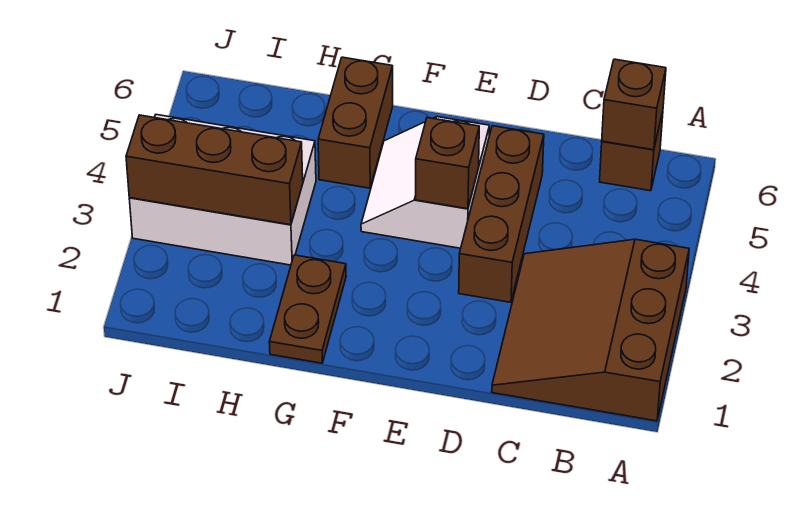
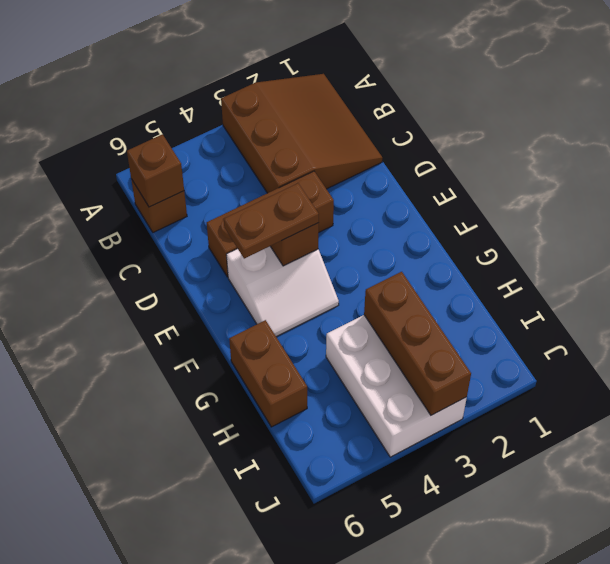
brown 3x3 slope [492,239,689,421] -> brown 3x3 slope turned to [221,74,383,193]
brown 1x2 plate [269,255,346,363] -> brown 1x2 plate moved to [224,183,319,259]
brown 1x2 brick [318,57,393,188] -> brown 1x2 brick turned to [229,320,307,427]

